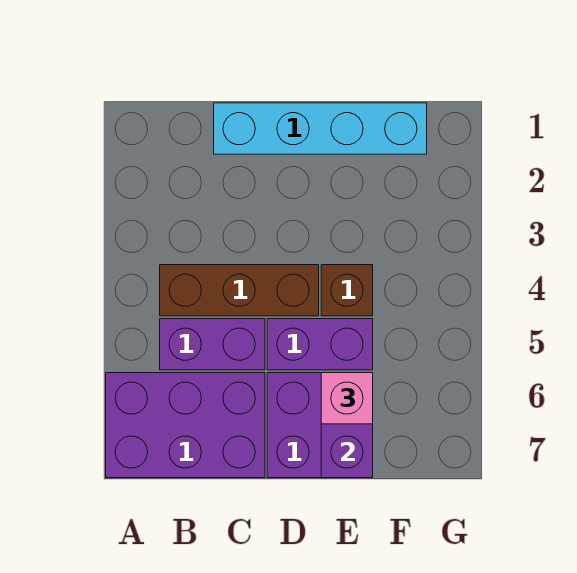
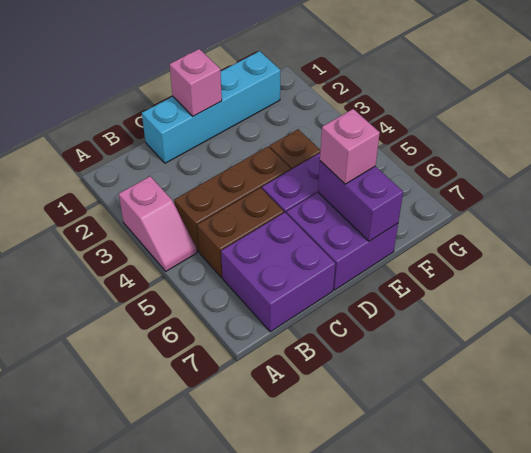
none -> pink 1x2 slope [119,176,197,271]
purple 2x3 brick [106,373,265,478] -> purple 2x2 brick [221,213,335,332]
purple 1x2 brick [160,319,265,370] -> brown 1x2 brick [197,188,284,278]
none -> pink 1x1 brick [170,49,222,116]

